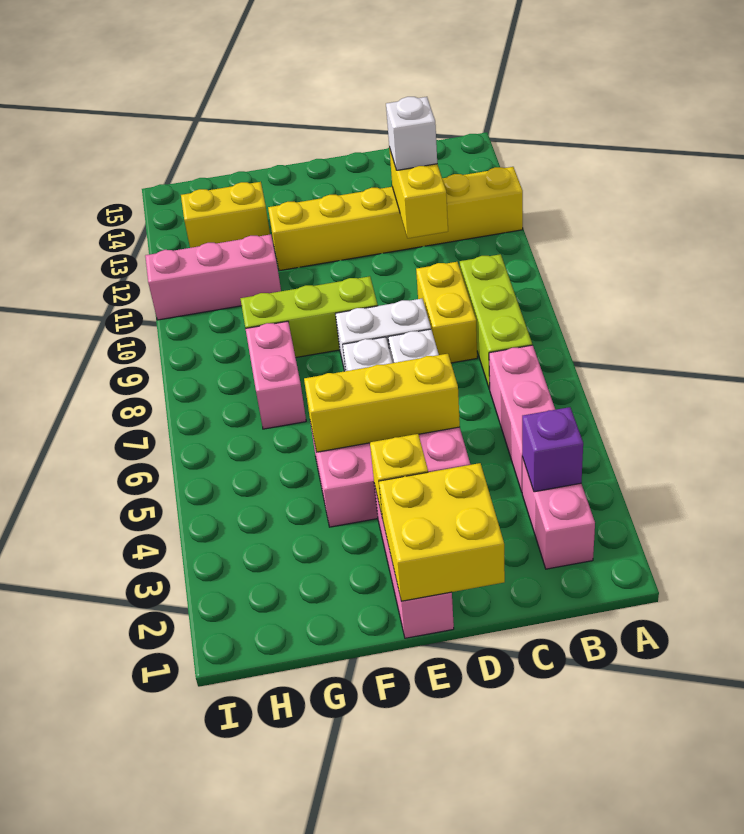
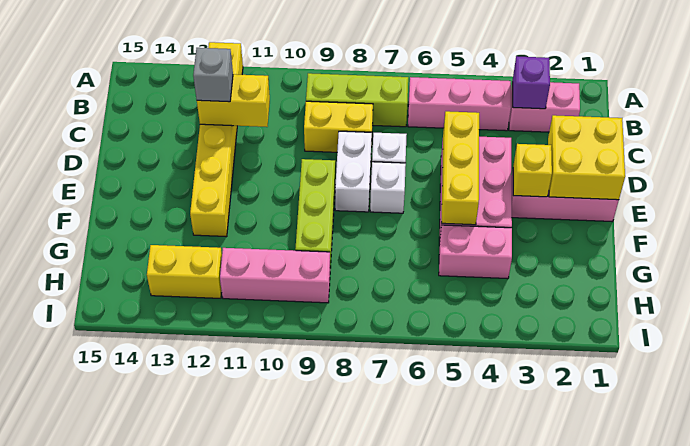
white 1x1 brick [386,97,437,170] -> grey 1x1 brick [193,48,233,102]
pink 1x2 brick [245,321,306,429] -> pink 1x2 brick moved to [439,225,512,279]
pink 1x3 brick [145,234,281,320] -> pink 1x3 brick turned to [220,248,330,303]
yellow 1x2 brick [181,182,270,248] -> yellow 1x2 brick turned to [147,245,222,298]

